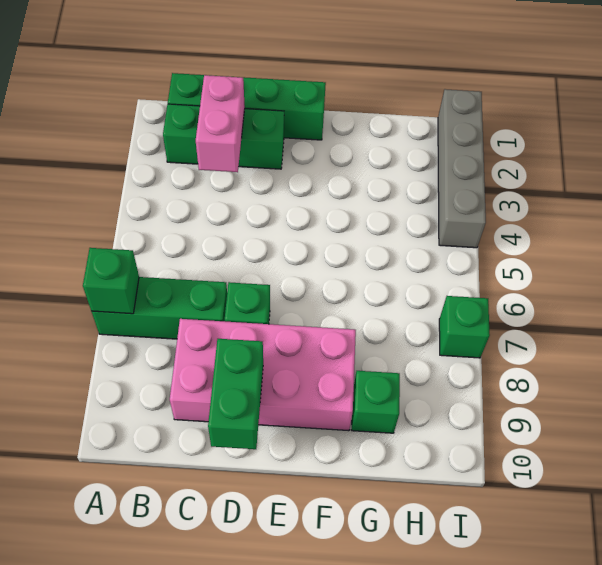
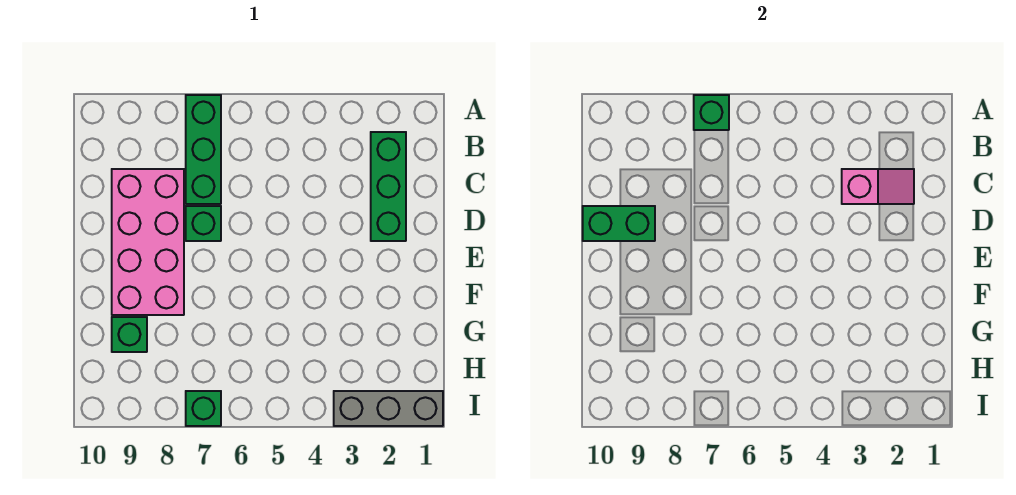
green 1x4 brick [168,73,326,140] -> none
pink 1x2 brick [196,75,245,172] -> pink 1x2 slope [842,169,914,204]
grey 1x4 brick [438,89,486,248] -> grey 1x3 brick [334,391,443,426]

